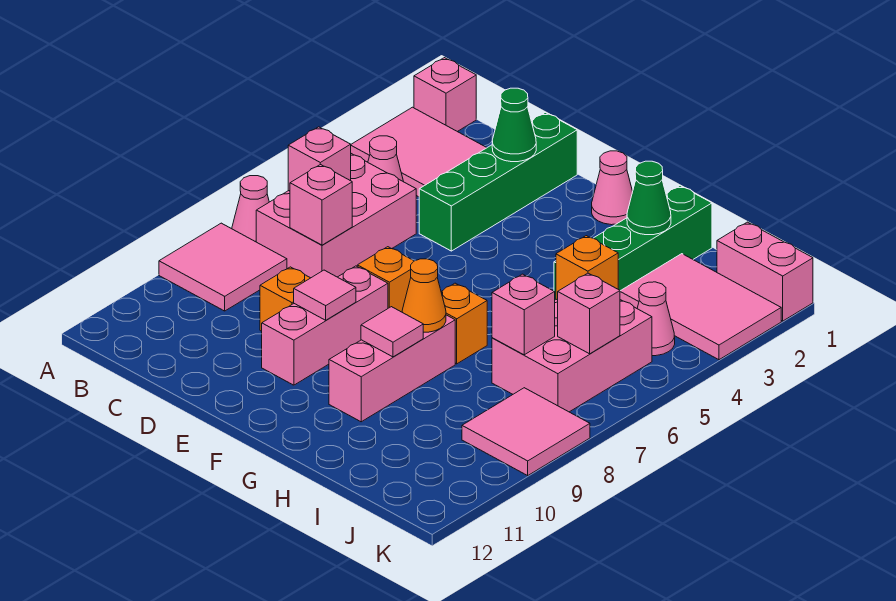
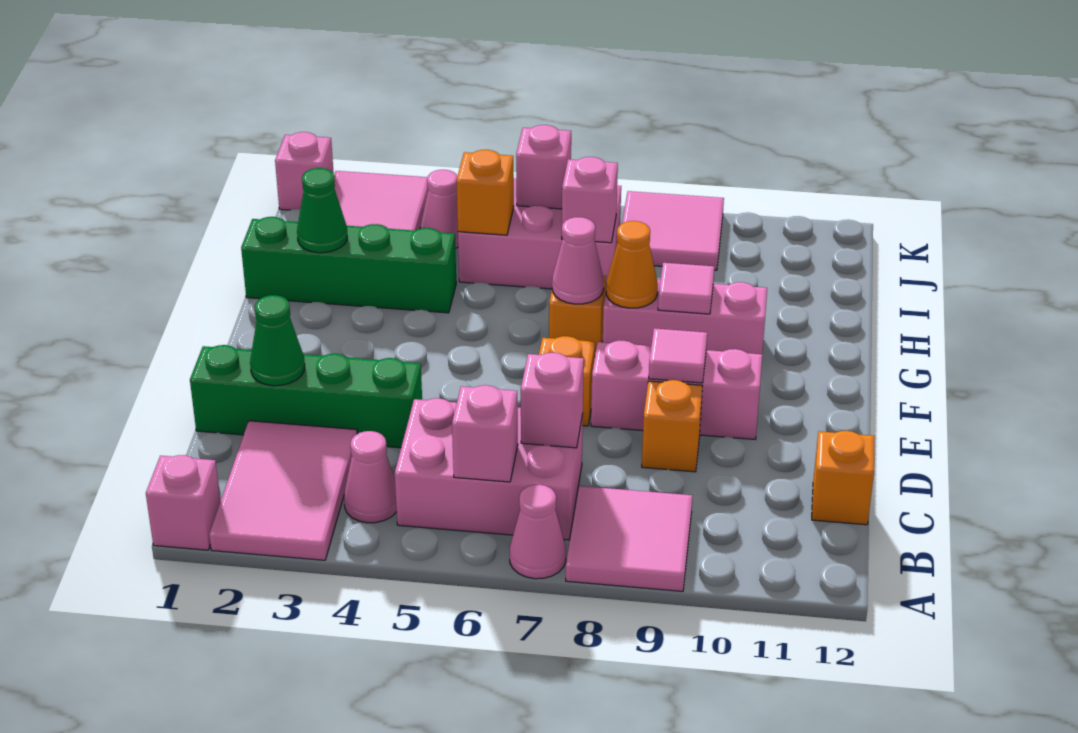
none -> orange 1x1 brick [812,431,875,525]
pink 1x1 cone [592,151,633,225] -> pink 1x1 cone moved to [552,217,604,304]
pink 1x2 brick [717,222,813,321] -> pink 1x1 brick [275,132,334,210]

